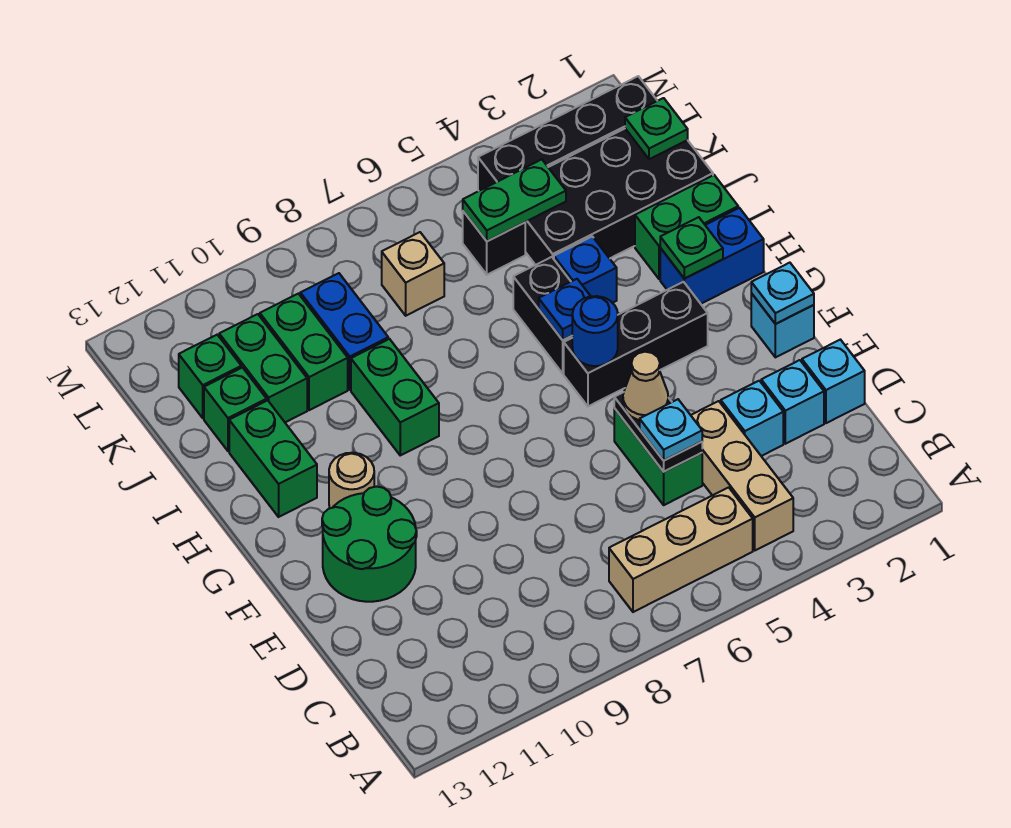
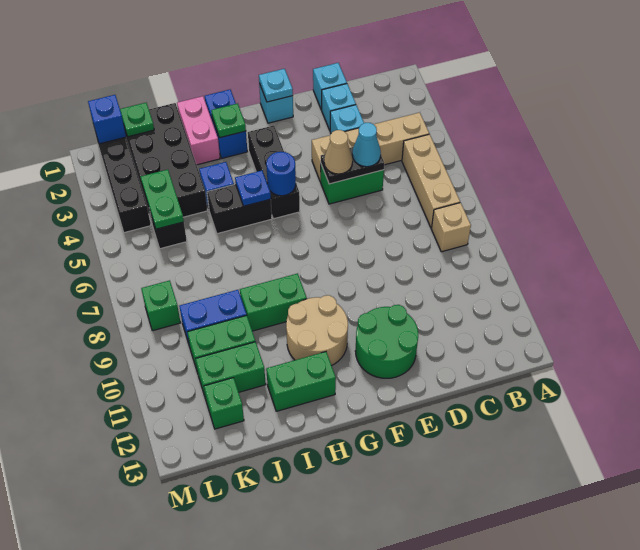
tan 1x3 brick [691,401,793,550] -> tan 1x4 brick [312,112,429,182]
cyan 1x1 plate [640,399,702,460] -> cyan 1x1 cone [352,123,381,167]
tan 1x1 round brick [329,453,374,508] -> tan 2x2 round brick [286,295,348,365]
green 1x2 brick [635,175,738,279] -> pink 1x2 brick [177,96,220,165]
green 1x1 brick [204,368,267,451] -> green 1x1 brick moved to [141,280,181,331]
tan 1x1 brick [382,232,444,316] -> tan 1x1 brick moved to [431,203,471,252]
none -> blue 1x1 brick [88,95,126,144]

